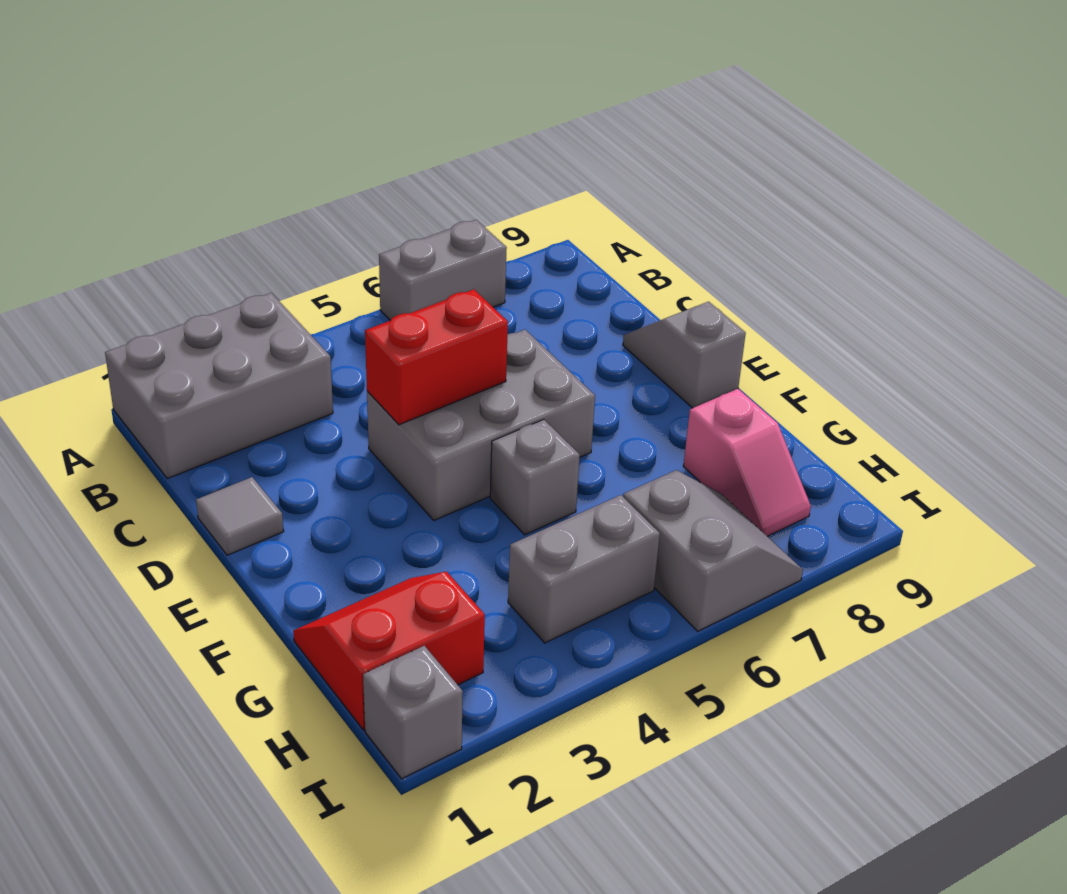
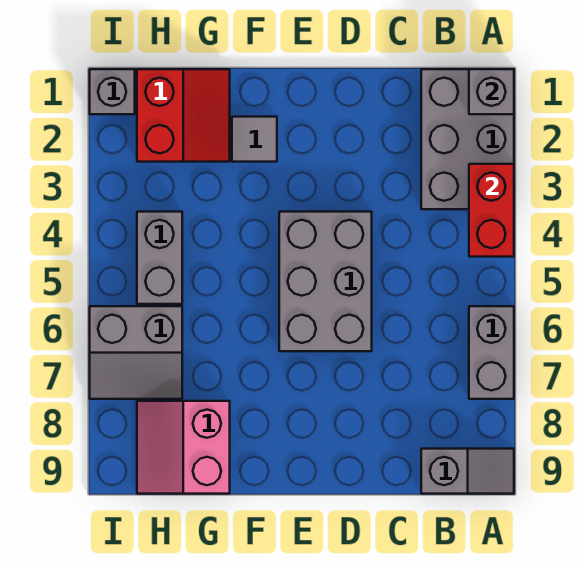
grey 1x1 tile [196,477,284,555] -> grey 1x1 tile moved to [232,117,277,162]
red 1x2 brick [365,289,508,425] -> red 1x2 brick moved to [469,164,514,257]
grey 1x2 slope [623,302,746,408] -> grey 1x2 slope moved to [421,449,514,494]
grey 1x1 brick [490,419,580,535] -> grey 1x1 brick moved to [469,69,514,114]
pink 1x2 slope [683,389,811,536] -> pink 2x2 slope [137,401,230,494]

